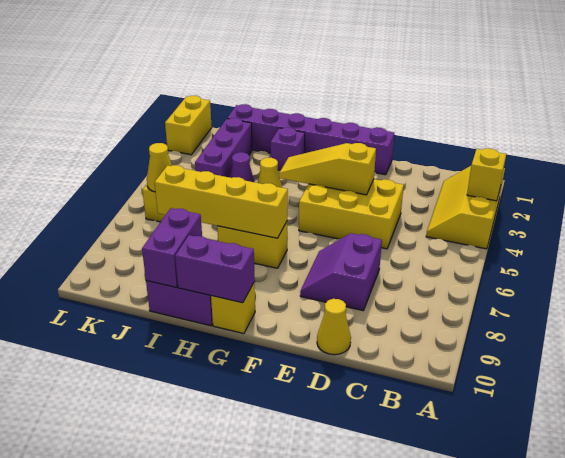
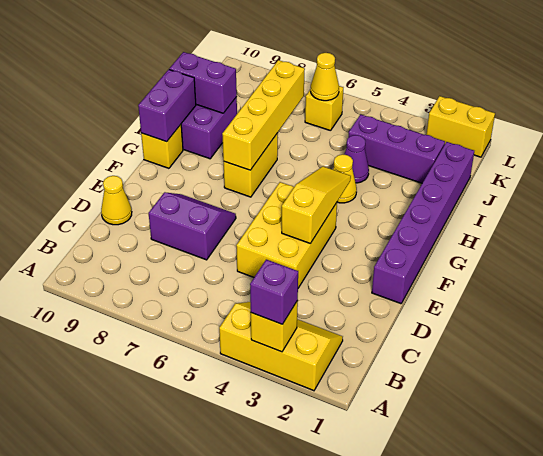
purple 1x1 brick [270,127,305,171] -> purple 1x1 brick moved to [250,259,298,324]

